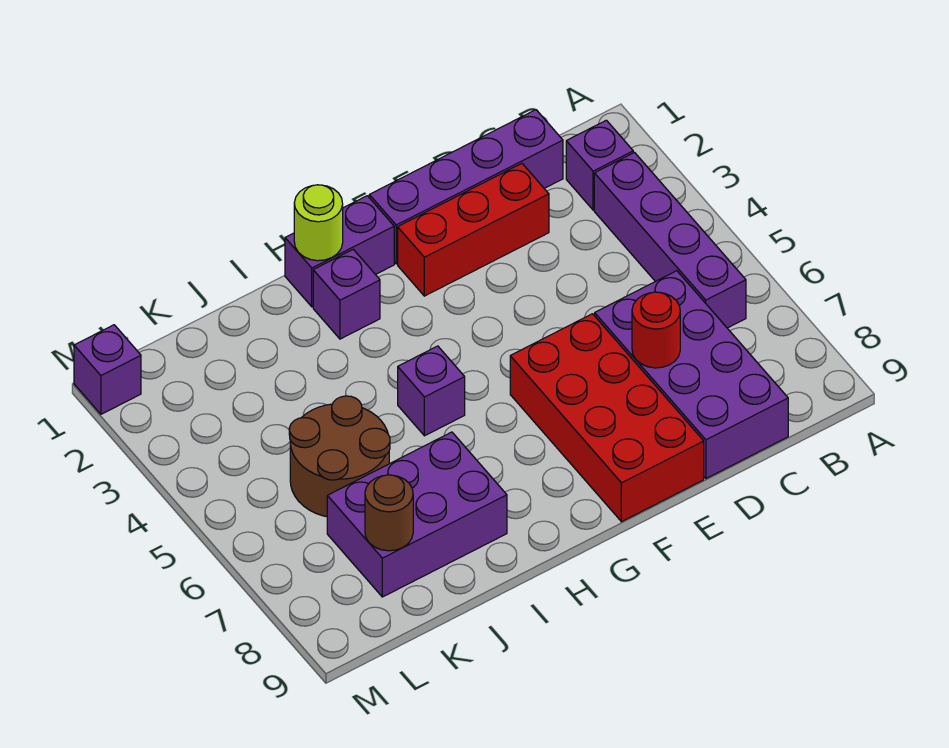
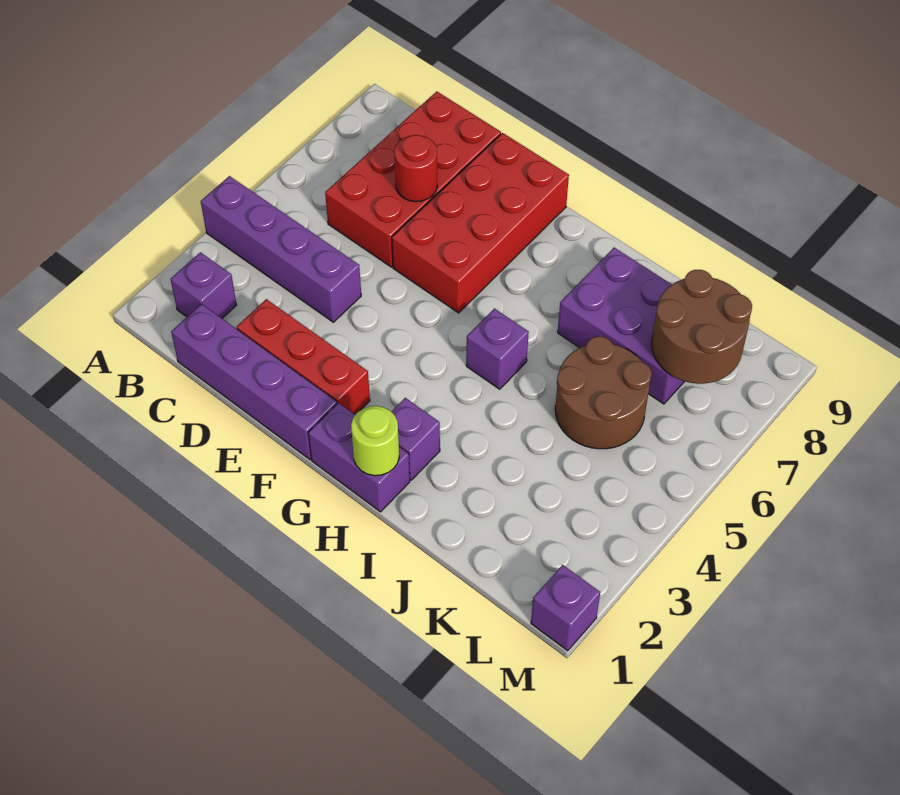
purple 1x4 brick [594,153,746,328] -> purple 1x4 brick turned to [201,176,361,322]
purple 2x4 brick [595,271,788,479] -> red 2x4 brick [325,91,501,267]
brown 1x1 round brick [365,475,413,551] -> brown 2x2 round brick [652,270,752,384]

